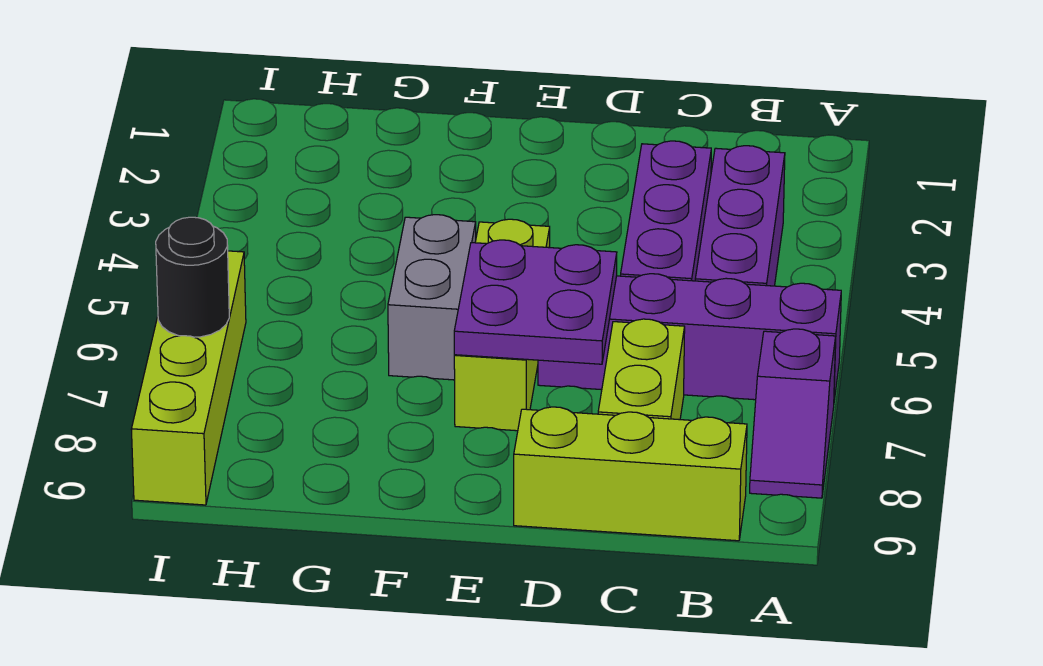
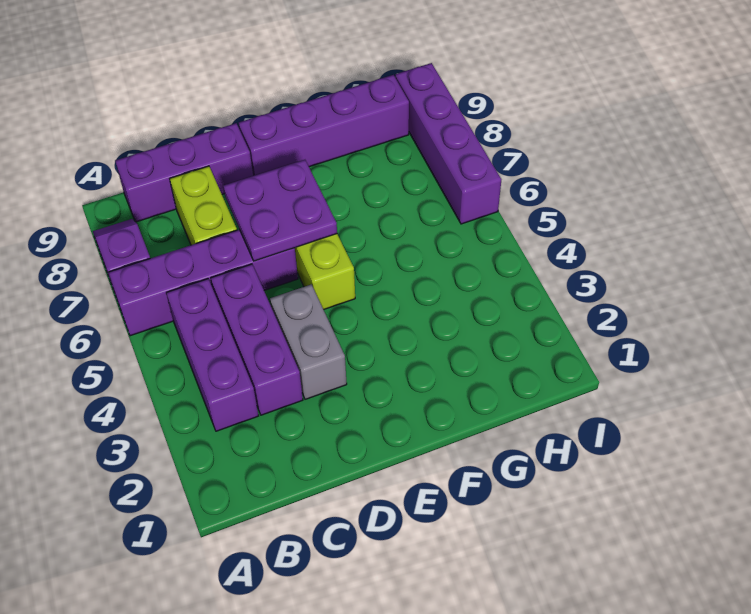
lime 1x3 brick [514,407,747,541] -> purple 1x3 brick [115,123,253,222]
none -> purple 1x4 brick [239,75,409,176]
grey 1x2 brick [388,215,476,380] -> grey 1x2 brick moved to [270,284,347,399]
lime 1x4 brick [131,251,246,505] -> purple 1x4 brick [395,63,501,224]
black 1x1 round brick [156,217,229,337] -> none

